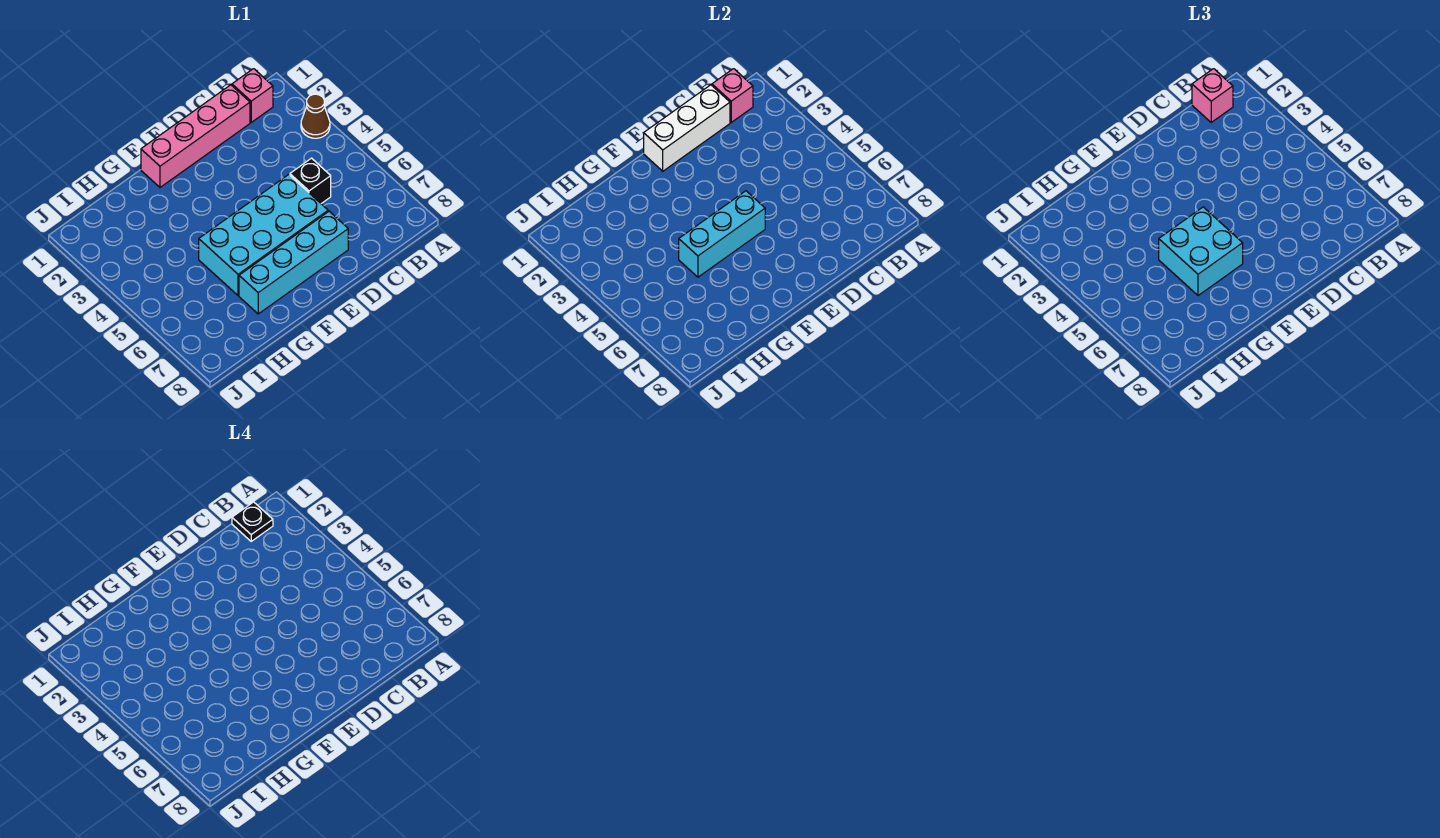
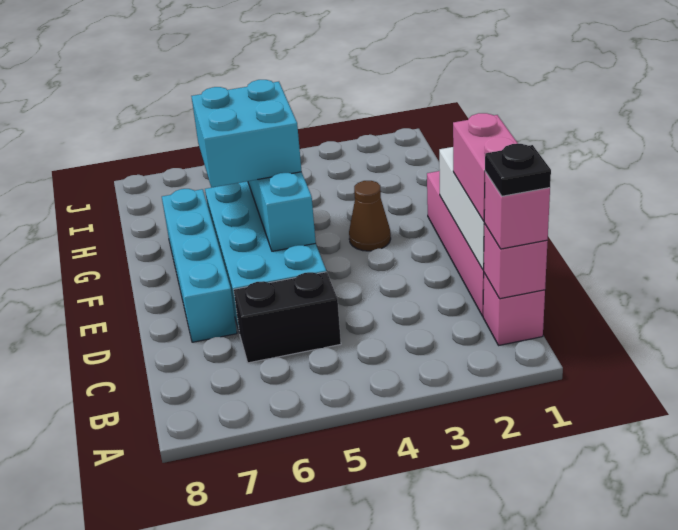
brown 1x1 cone [301,94,330,138] -> brown 1x1 cone moved to [349,181,391,251]
none -> pink 1x2 brick [453,113,518,221]
black 1x1 brick [290,158,331,204] -> black 1x2 brick [234,272,341,363]

